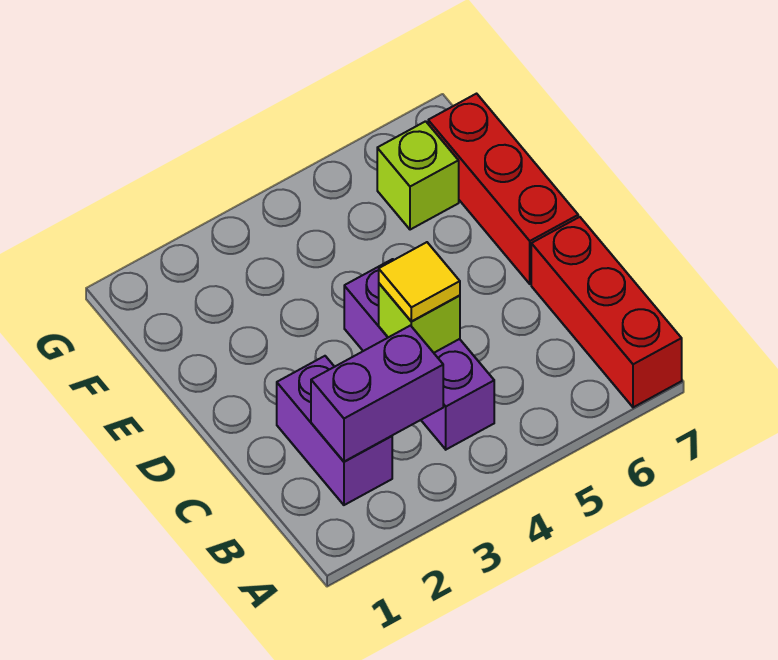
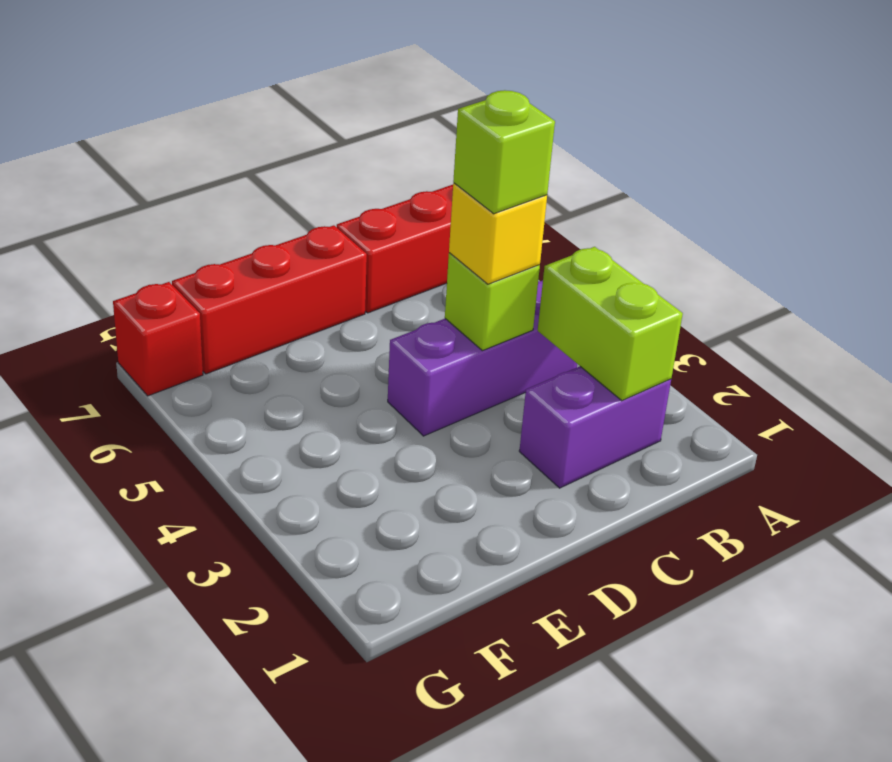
purple 1x2 brick [311,326,443,462] -> lime 1x2 brick [538,247,683,401]
yellow 1x1 tile [379,242,460,322] -> yellow 1x1 brick [449,183,547,284]
lime 1x1 brick [377,121,459,230] -> lime 1x1 brick moved to [453,90,555,214]
none -> red 1x1 brick [113,282,203,396]

